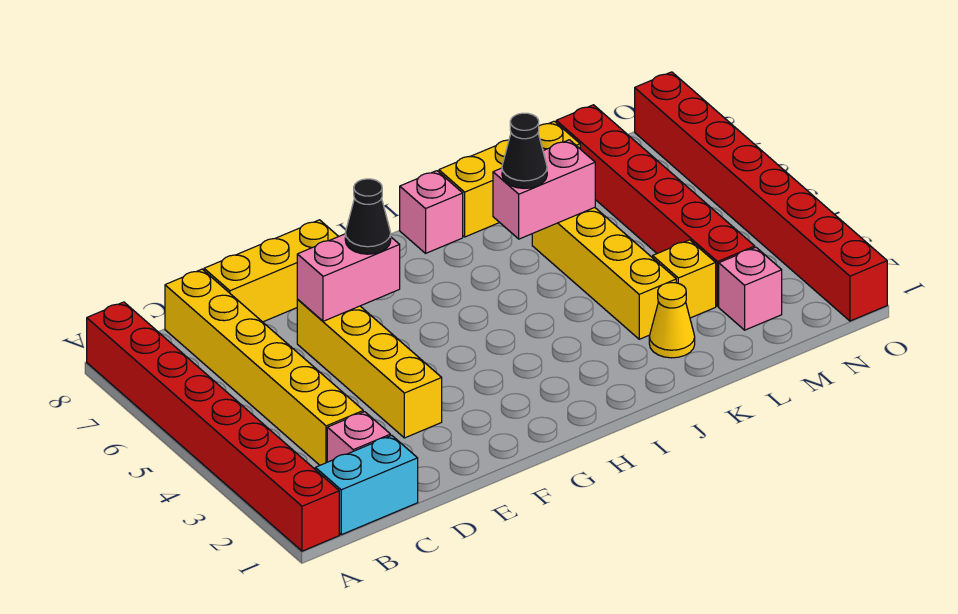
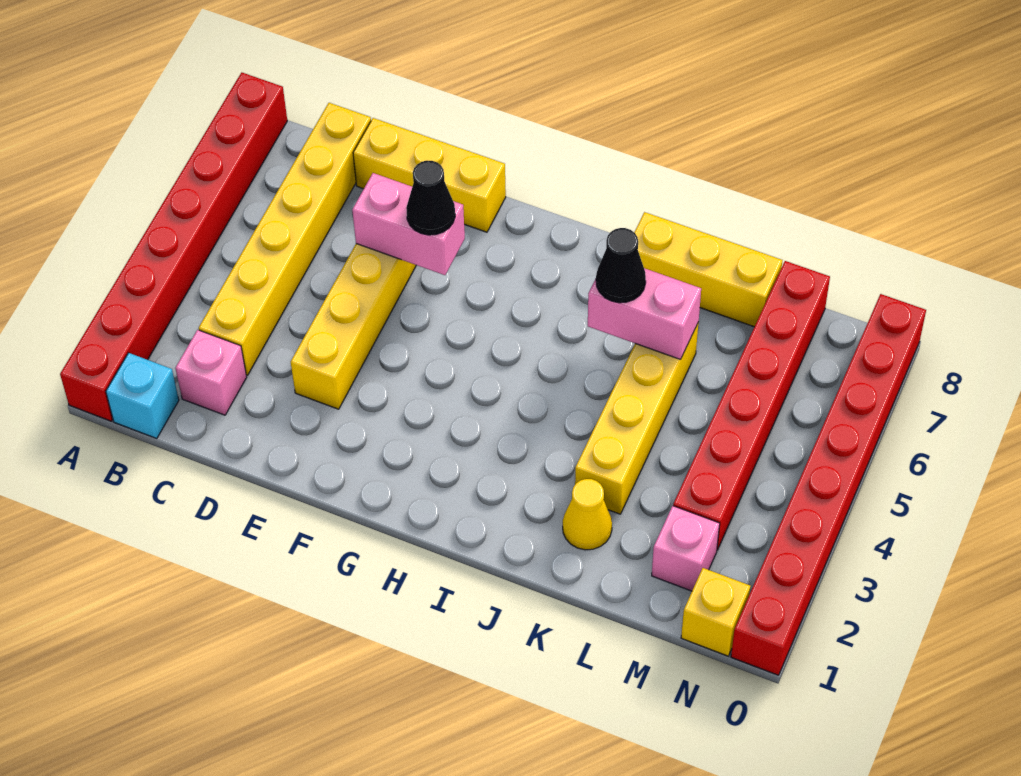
cyan 1x2 brick [315,435,418,535] -> cyan 1x1 brick [106,353,179,439]
pink 1x1 brick [400,171,463,253] -> none
yellow 1x1 brick [653,240,716,318] -> yellow 1x1 brick moved to [681,568,750,656]

